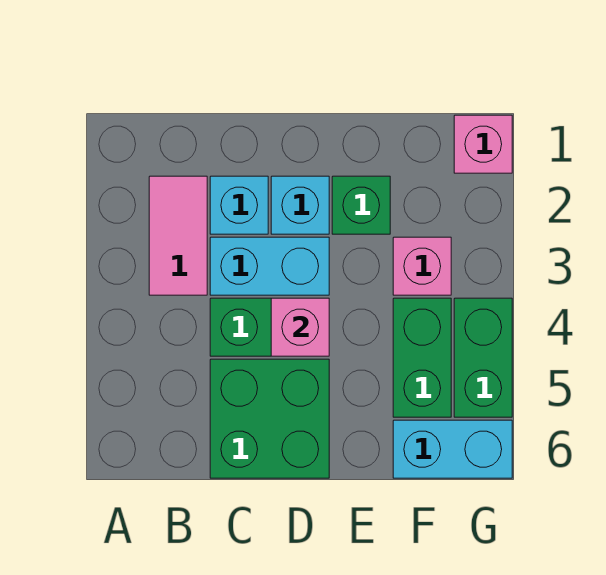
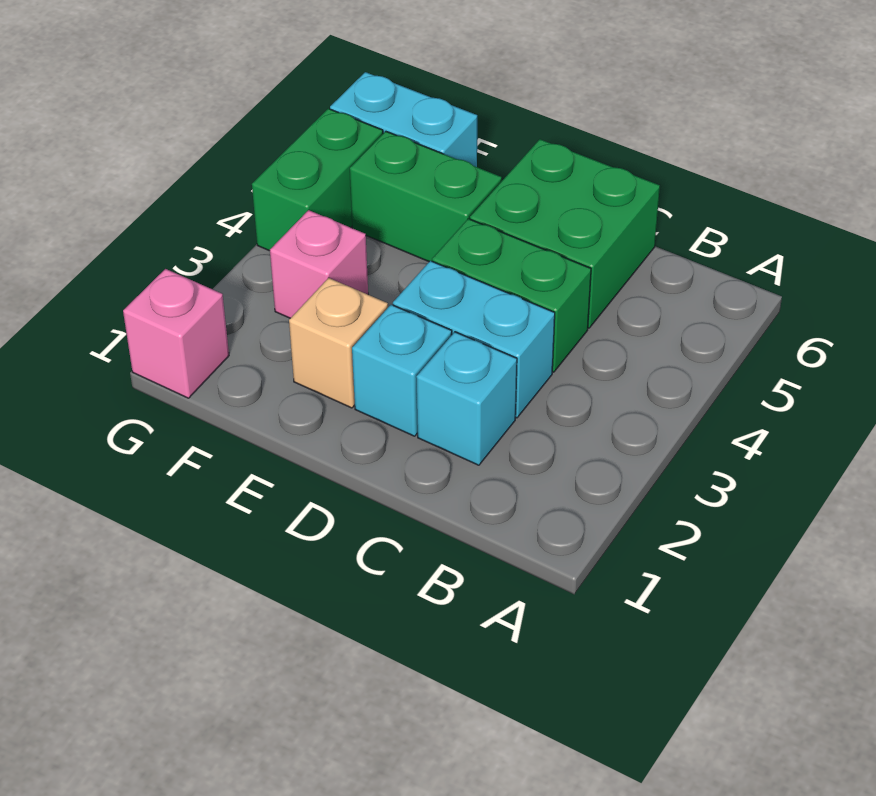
pink 1x2 tile [149,176,207,295] -> none
pink 1x1 brick [271,298,329,356] -> none
green 1x1 brick [332,176,390,234] -> tan 1x1 brick [289,278,388,408]
green 1x2 brick [393,298,451,417] -> green 1x2 brick turned to [350,131,502,262]

